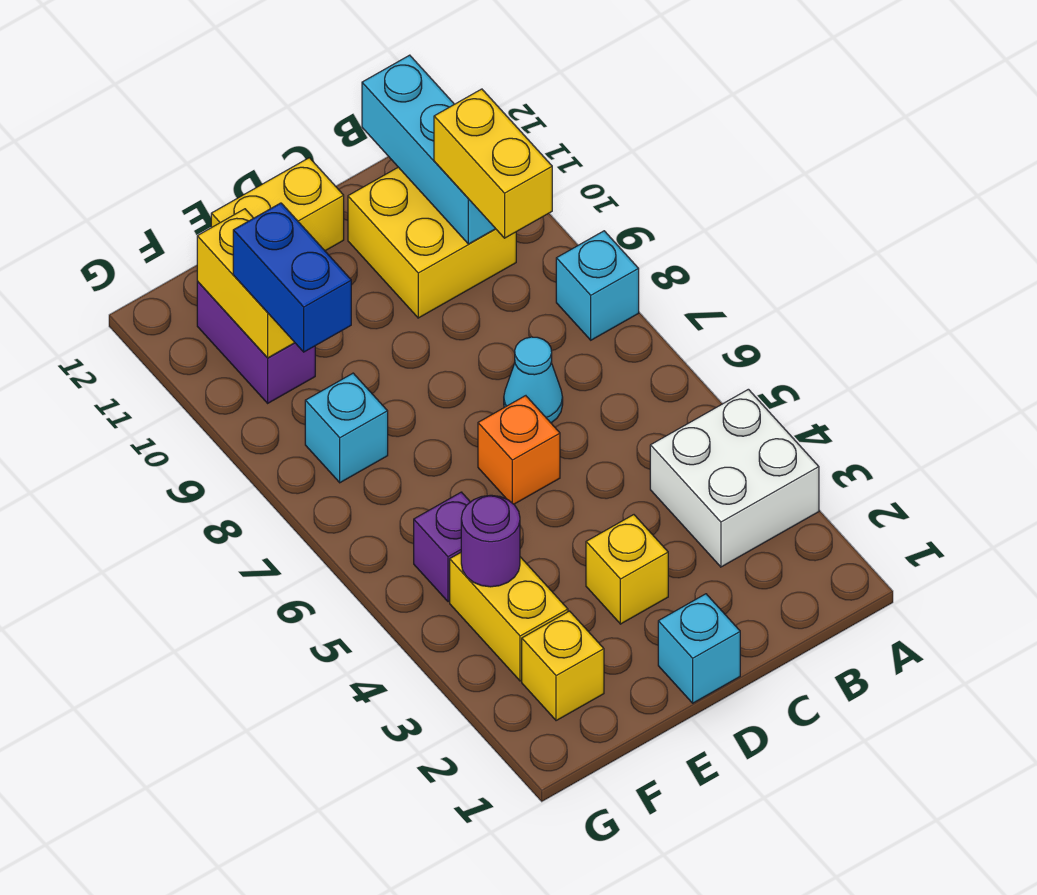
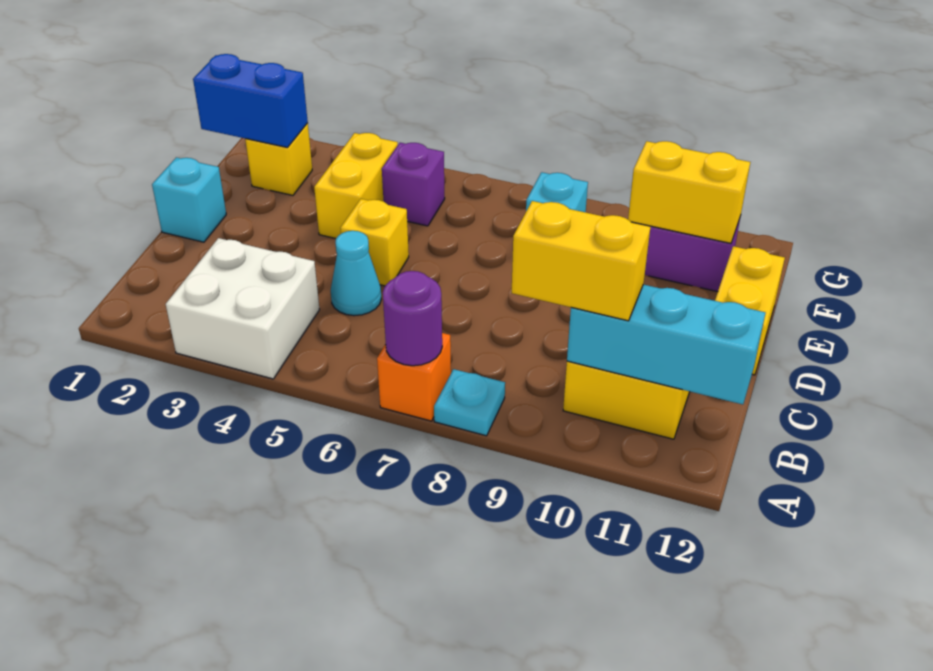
cyan 1x1 brick [556,231,639,340] -> cyan 1x1 plate [434,369,505,436]
cyan 1x1 cone [504,337,563,423] -> cyan 1x1 cone moved to [331,231,381,316]
yellow 1x1 brick [586,515,668,624] -> yellow 1x1 brick moved to [341,199,409,286]
orange 1x1 brick [478,396,560,504] -> orange 1x1 brick moved to [377,333,451,421]
yellow 1x2 brick [450,553,568,681] -> yellow 1x2 brick turned to [314,133,398,239]
purple 1x1 round brick [461,495,520,587] -> purple 1x1 round brick moved to [383,271,442,366]
blue 1x2 brick [233,203,351,352] -> blue 1x2 brick moved to [193,54,308,148]

